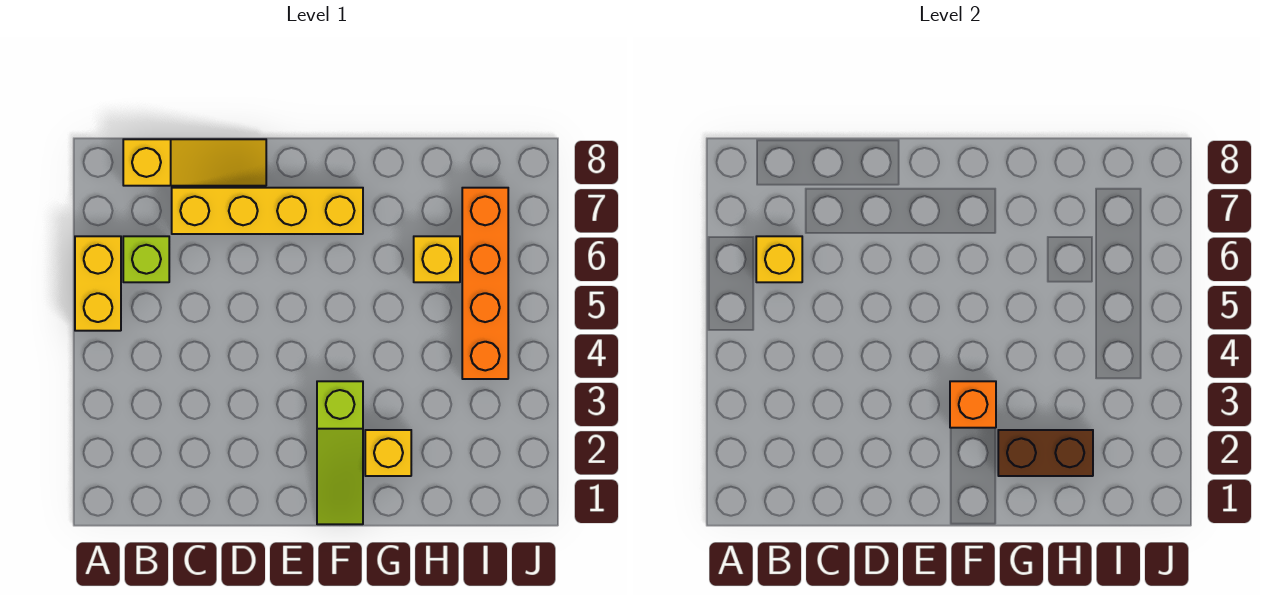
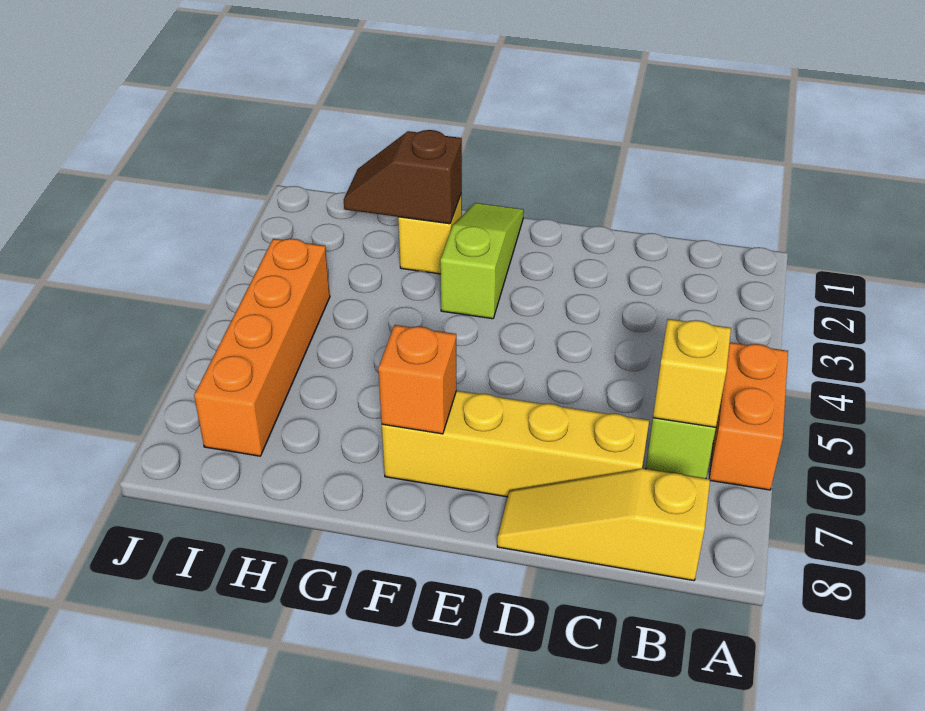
yellow 1x2 brick [75,236,121,331] -> orange 1x2 brick [709,343,788,490]
orange 1x1 brick [950,381,996,428] -> orange 1x1 brick moved to [378,325,457,434]
brown 1x2 brick [998,430,1093,476] -> brown 1x2 slope [344,130,462,224]
yellow 1x1 brick [414,236,460,282] -> none

